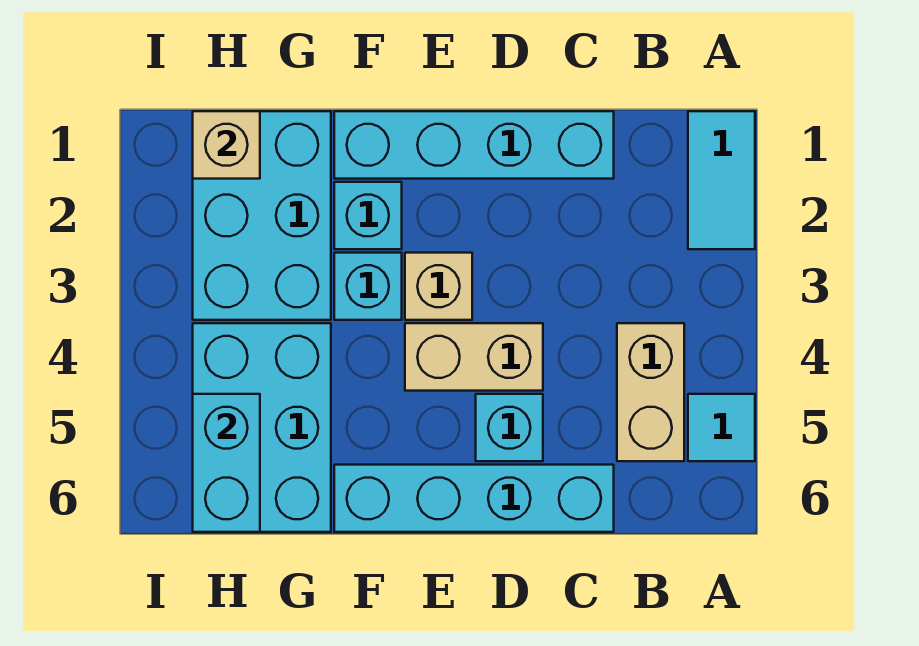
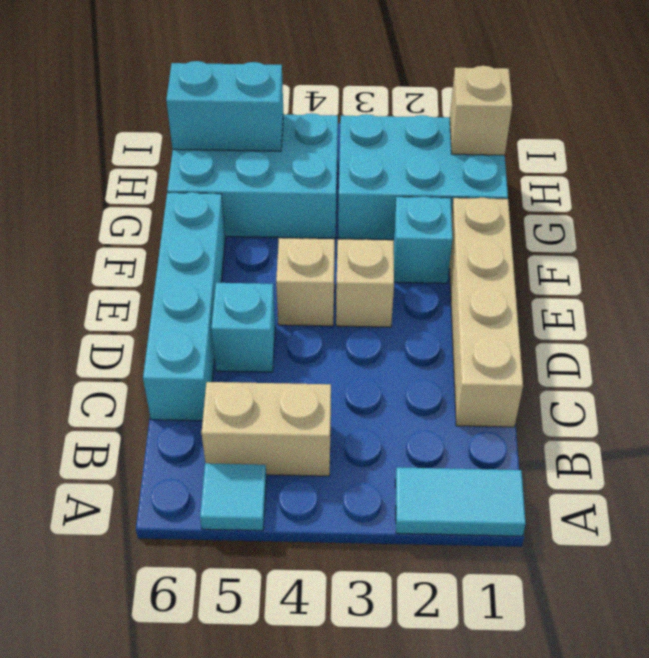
cyan 1x4 brick [334,111,614,179] -> tan 1x4 brick [449,198,523,427]
tan 1x2 brick [405,323,543,391] -> tan 1x1 brick [276,238,335,326]
cyan 1x1 brick [334,253,402,320] -> none

